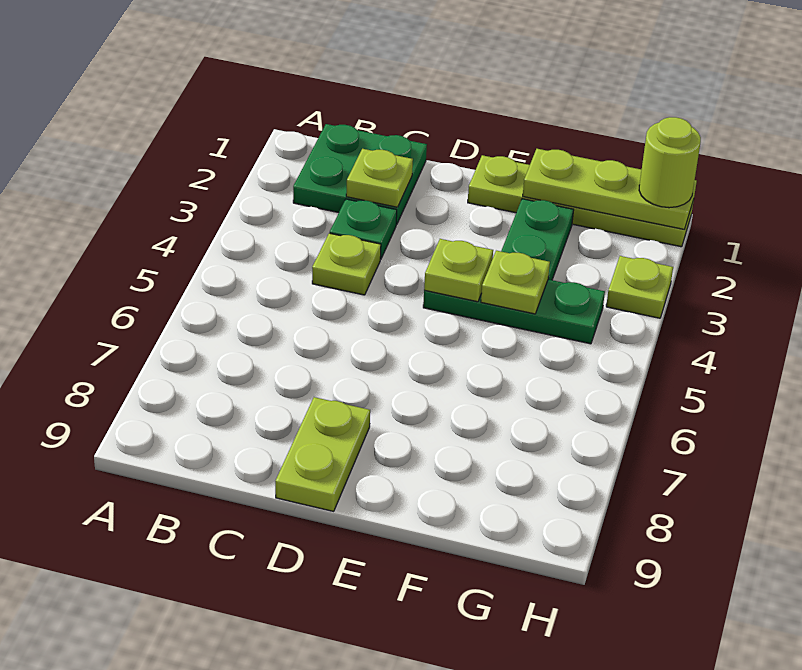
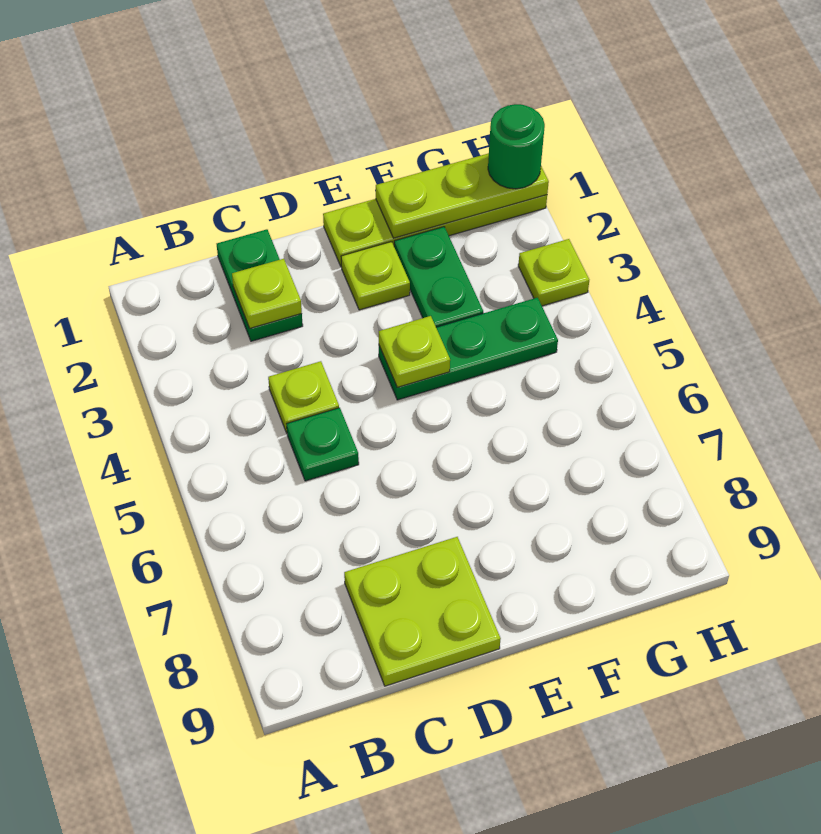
green 2x2 plate [293,124,427,225] -> green 1x2 plate [217,229,303,341]
green 1x1 plate [330,199,397,259] -> green 1x1 plate moved to [287,408,359,481]
lime 1x2 plate [275,397,370,511] -> lime 2x2 plate [344,537,501,686]
lime 1x1 plate [481,251,550,314] -> lime 1x1 plate moved to [341,242,410,310]
lime 1x1 round brick [639,117,701,208] -> green 1x1 round brick [488,104,545,189]

